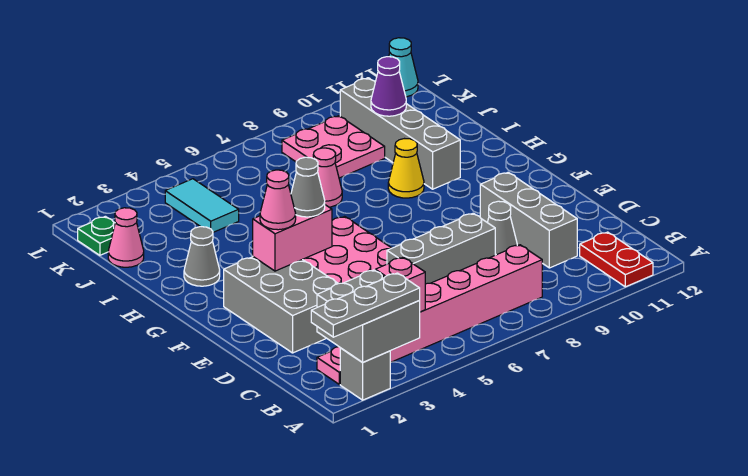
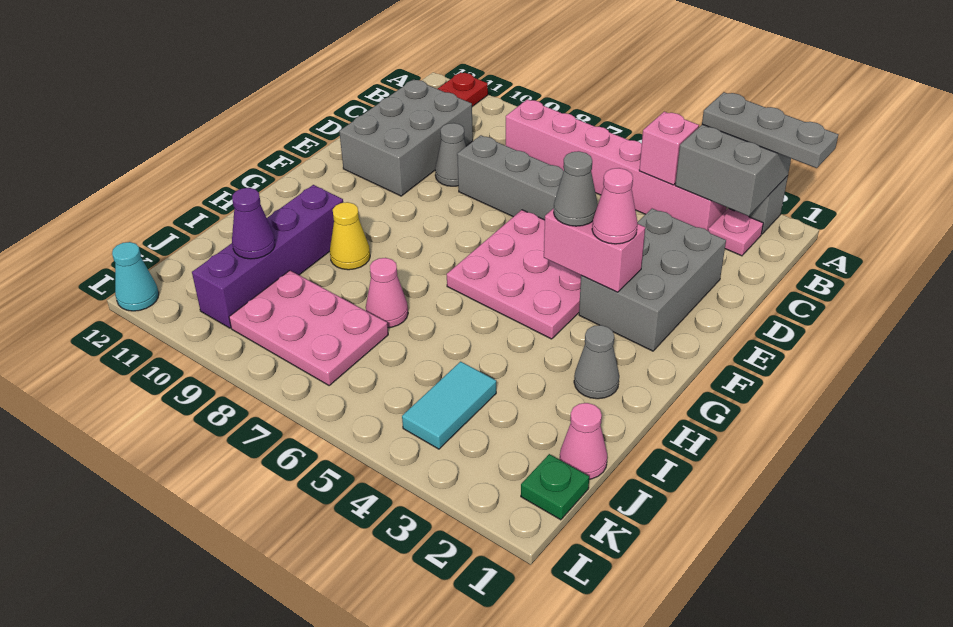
grey 1x3 brick [480,172,577,268] -> grey 2x3 brick [339,79,473,196]
grey 1x4 brick [340,78,460,189] -> purple 1x4 brick [192,185,343,328]
pink 2x2 plate [282,116,385,178] -> pink 2x3 plate [229,270,388,385]

